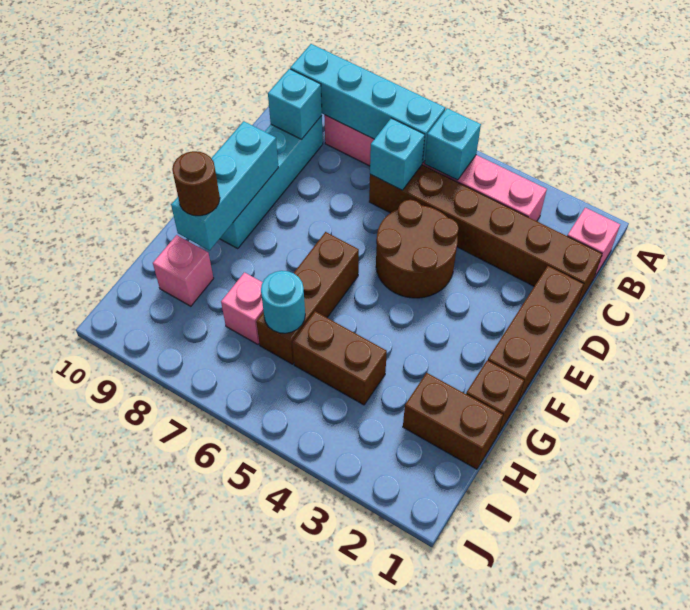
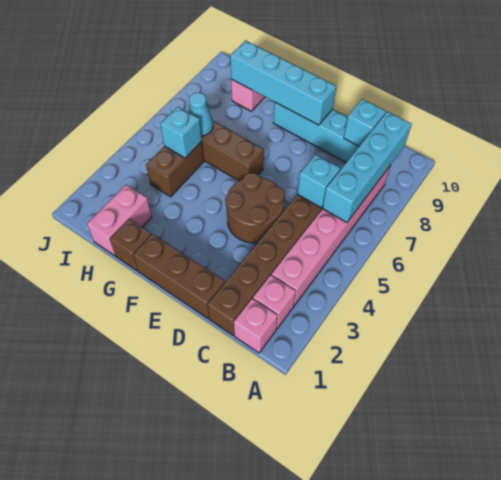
cyan 1x1 brick [425,108,481,180] -> cyan 1x1 brick moved to [160,107,202,158]
cyan 1x3 brick [171,121,278,251] -> cyan 1x4 brick [230,41,336,125]
brown 1x1 round brick [172,151,220,216] -> none
brown 1x2 brick [403,373,503,469] -> pink 1x2 brick [87,185,152,256]
cyan 1x1 round brick [261,271,305,333] -> cyan 1x1 cone [189,92,213,136]
pink 1x1 brick [221,272,264,344] -> pink 1x1 brick moved to [253,275,296,329]

